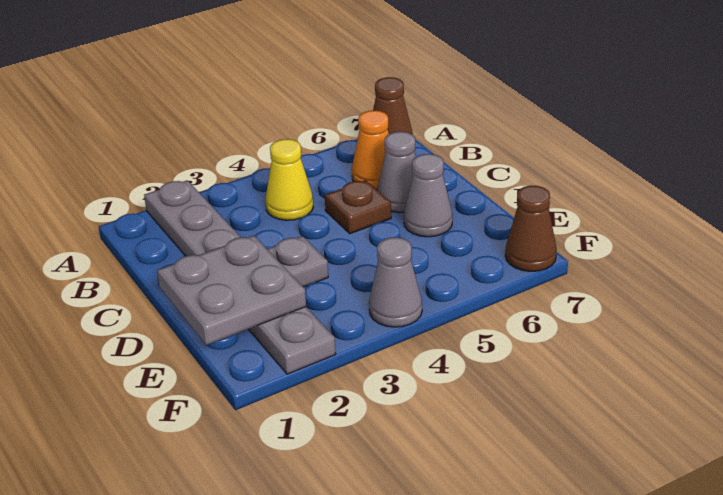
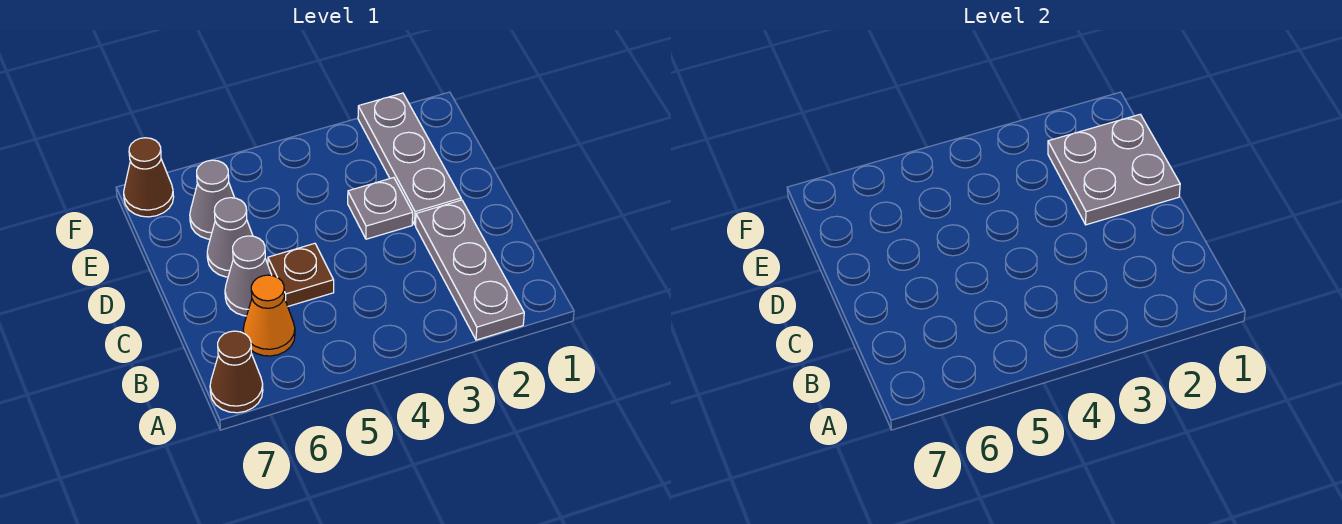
yellow 1x1 cone [266,139,313,220] -> none
grey 1x1 cone [369,237,422,327] -> grey 1x1 cone moved to [190,160,235,239]

